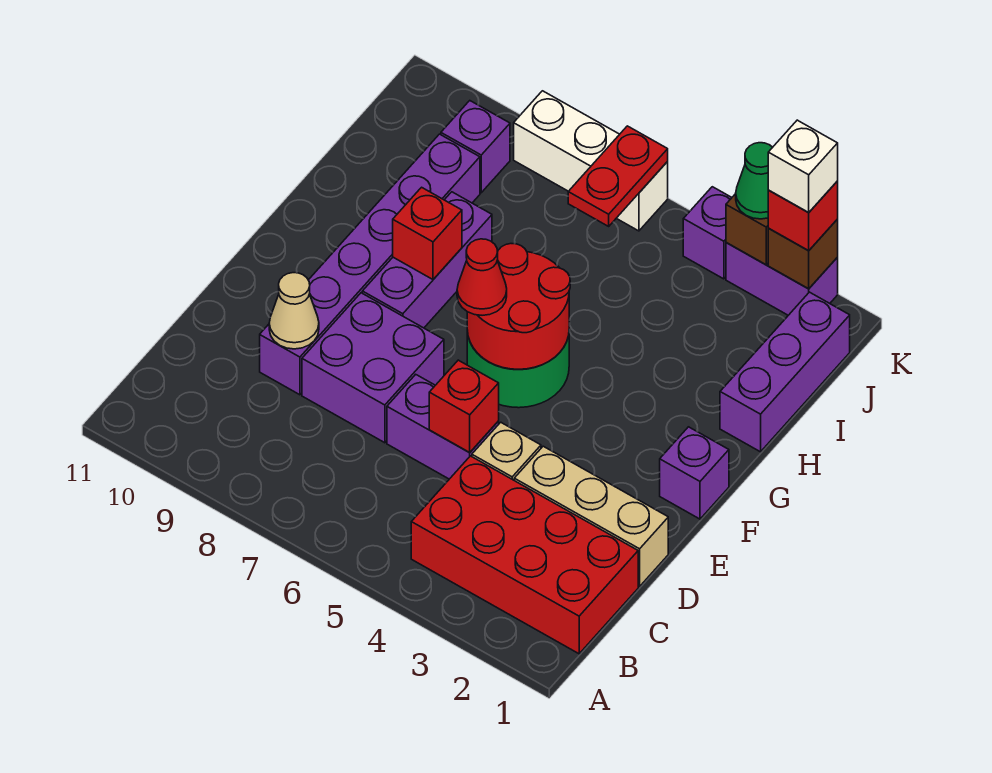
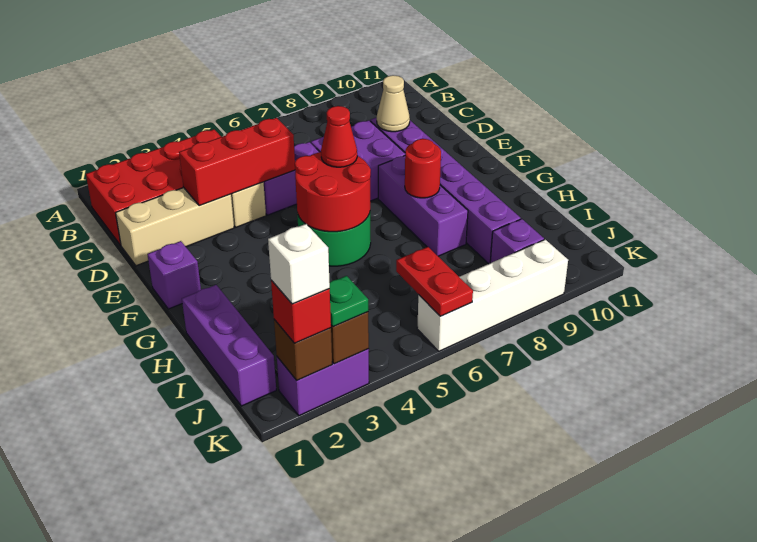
red 1x1 brick [429,360,499,453] -> red 1x3 brick [179,118,295,206]
red 1x1 brick [393,187,462,279] -> red 1x1 round brick [405,139,441,198]
green 1x1 cone [736,143,773,219] -> green 1x1 plate [329,276,368,327]
purple 1x1 brick [683,187,732,279] -> none
white 1x3 brick [514,91,668,231] -> white 1x4 brick [417,240,568,351]

